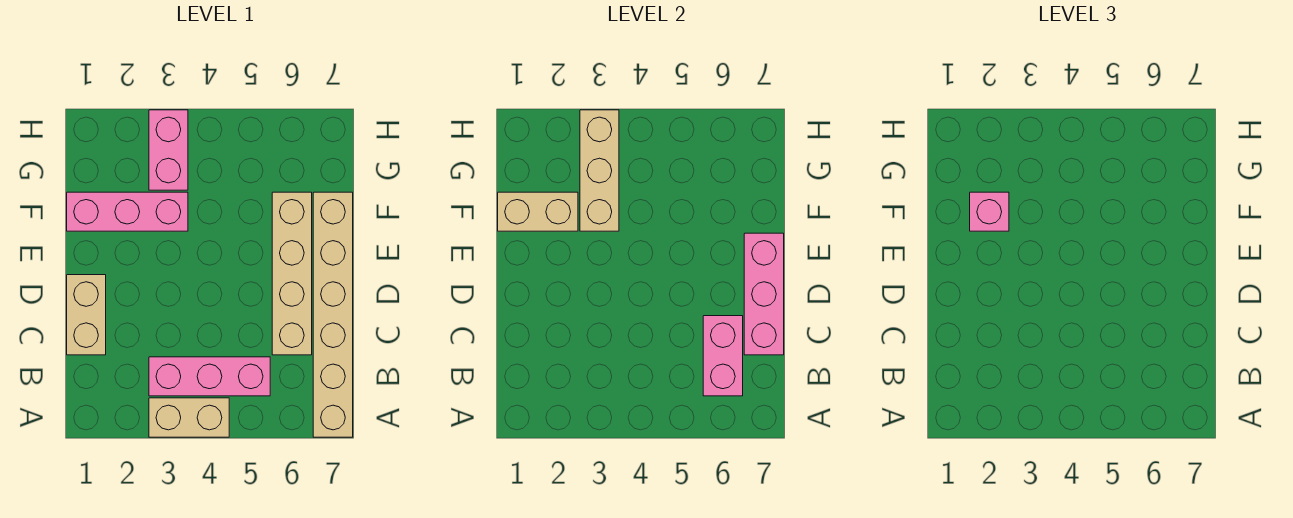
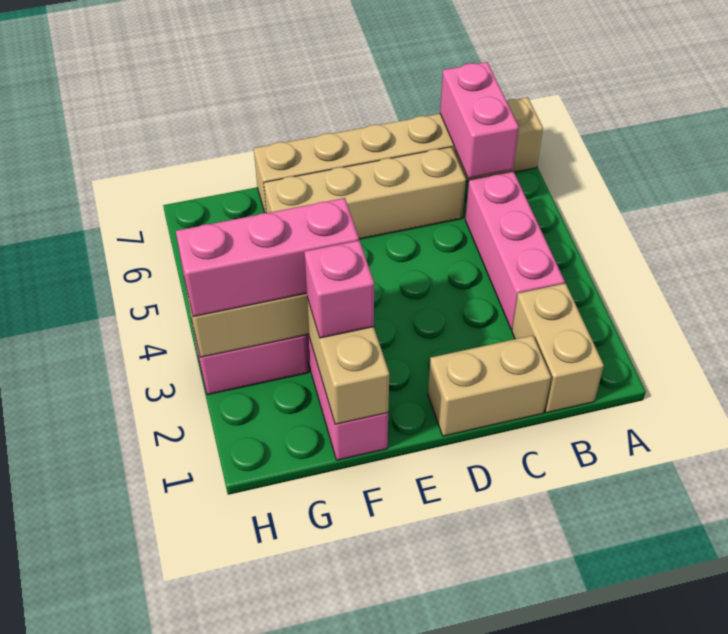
tan 1x2 brick [149,398,229,437] -> tan 1x2 brick moved to [512,283,604,413]
pink 1x2 brick [703,316,743,396] -> pink 1x2 brick turned to [440,62,519,178]
pink 1x3 brick [744,233,784,355] -> pink 1x3 brick moved to [176,198,359,317]

